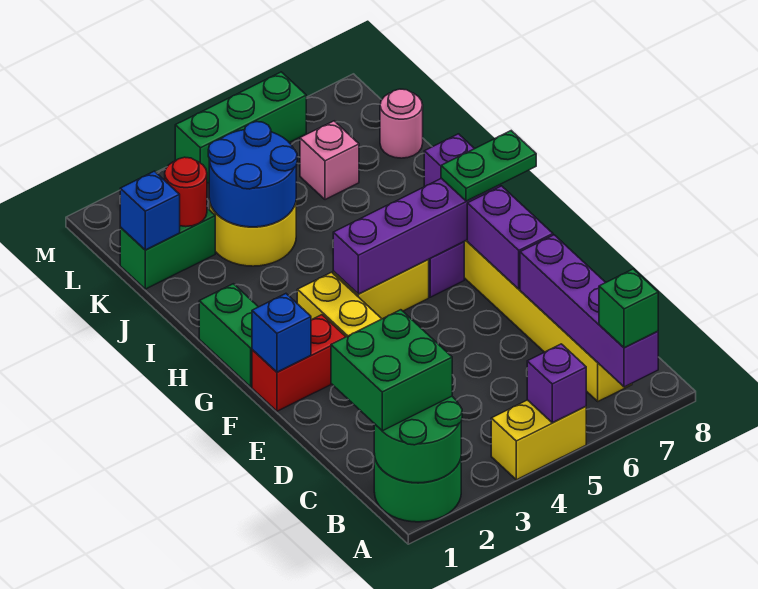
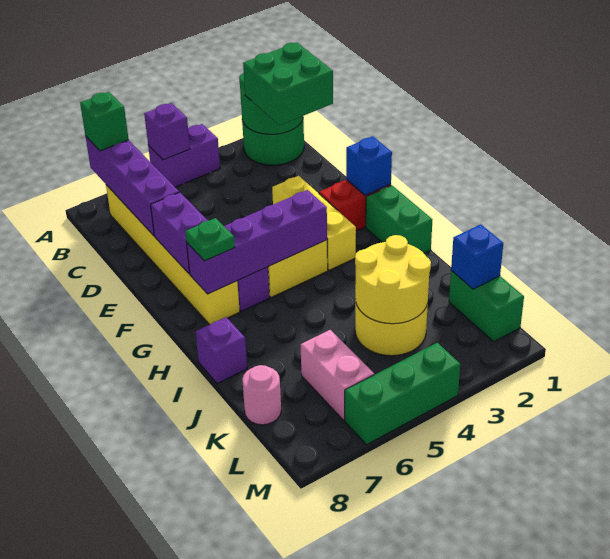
yellow 1x2 brick [491,400,586,480] -> purple 1x2 brick [148,124,220,187]
green 1x2 plate [441,131,536,201] -> green 1x1 plate [185,218,235,261]
blue 2x2 round brick [208,122,297,227] -> yellow 2x2 round brick [355,235,431,324]
green 1x2 brick [120,208,215,289] -> green 1x2 brick turned to [449,271,524,341]
red 1x1 round brick [165,157,207,227] -> none
pink 1x1 brick [300,121,359,200] -> pink 1x2 brick [301,330,374,420]

